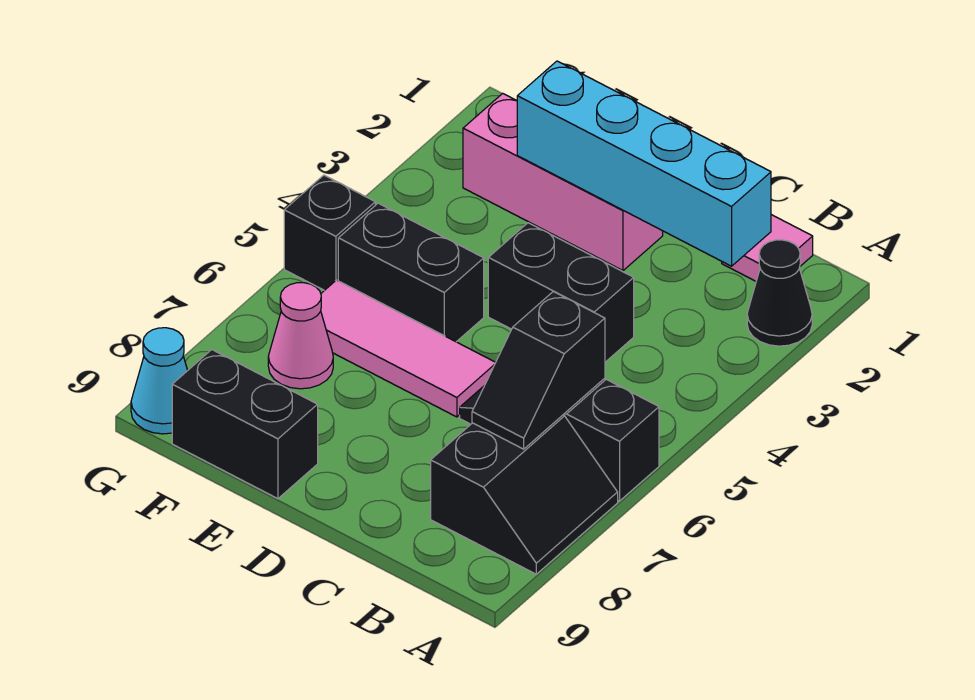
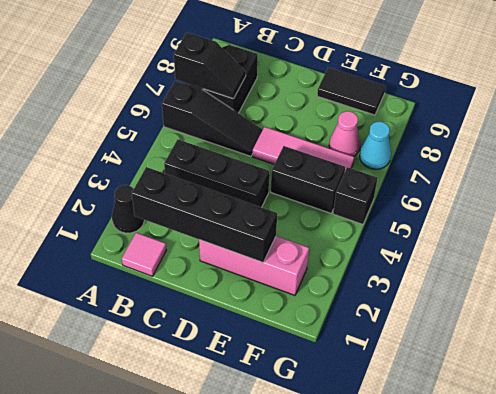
cyan 1x4 brick [517,61,771,266] -> black 1x4 brick [132,167,277,262]
black 1x2 slope [472,292,605,449] -> black 1x2 slope turned to [174,32,246,99]
black 1x2 brick [488,223,634,362] -> black 1x3 brick [164,139,269,207]
black 1x2 brick [172,350,318,499] -> black 1x2 tile [317,67,386,115]
cyan 1x1 cone [131,328,188,434] -> cyan 1x1 cone moved to [360,122,391,169]

